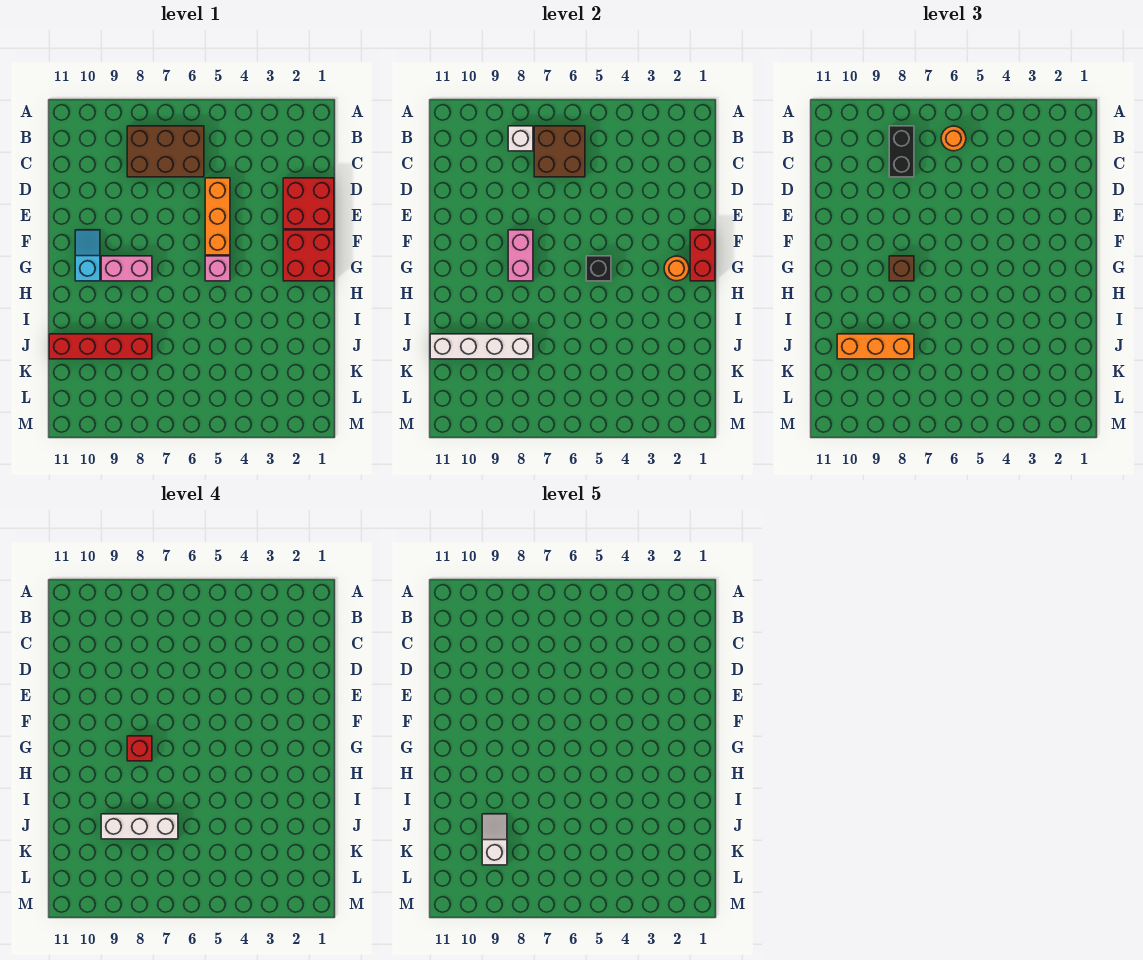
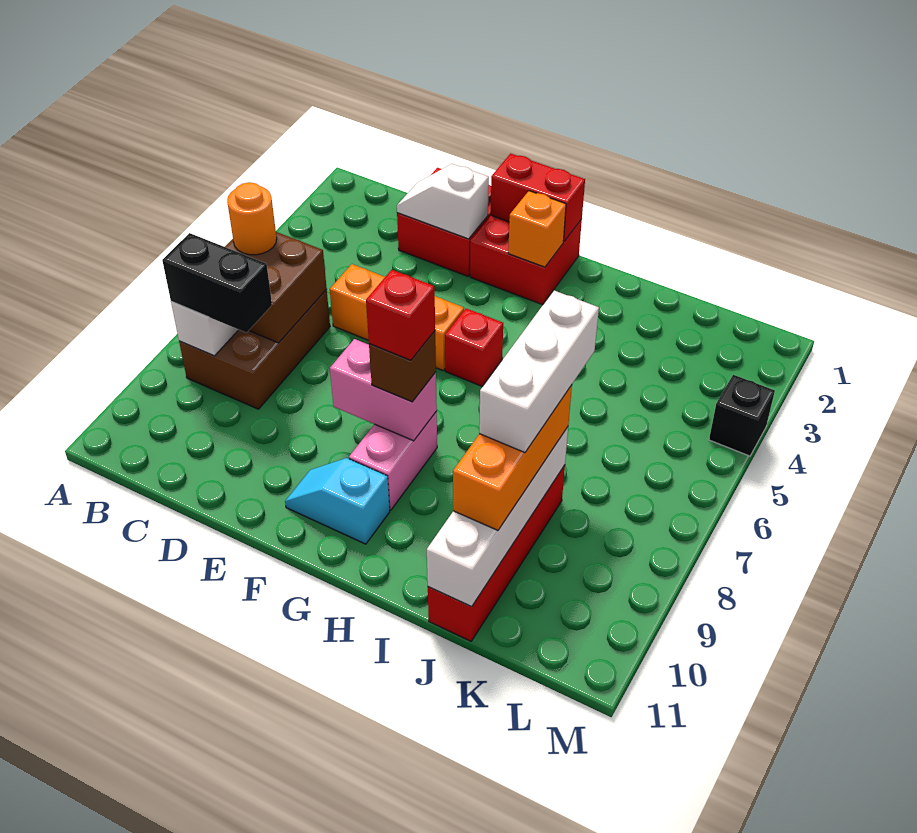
orange 1x1 round brick [664,256,689,281] -> orange 1x1 brick [508,191,566,267]
pink 1x1 brick [205,256,230,281] -> red 1x1 brick [445,308,503,386]
black 1x1 brick [586,256,611,281] -> black 1x1 brick moved to [709,375,775,456]
white 1x2 slope [482,814,507,865] -> white 1x2 slope moved to [397,164,489,239]

